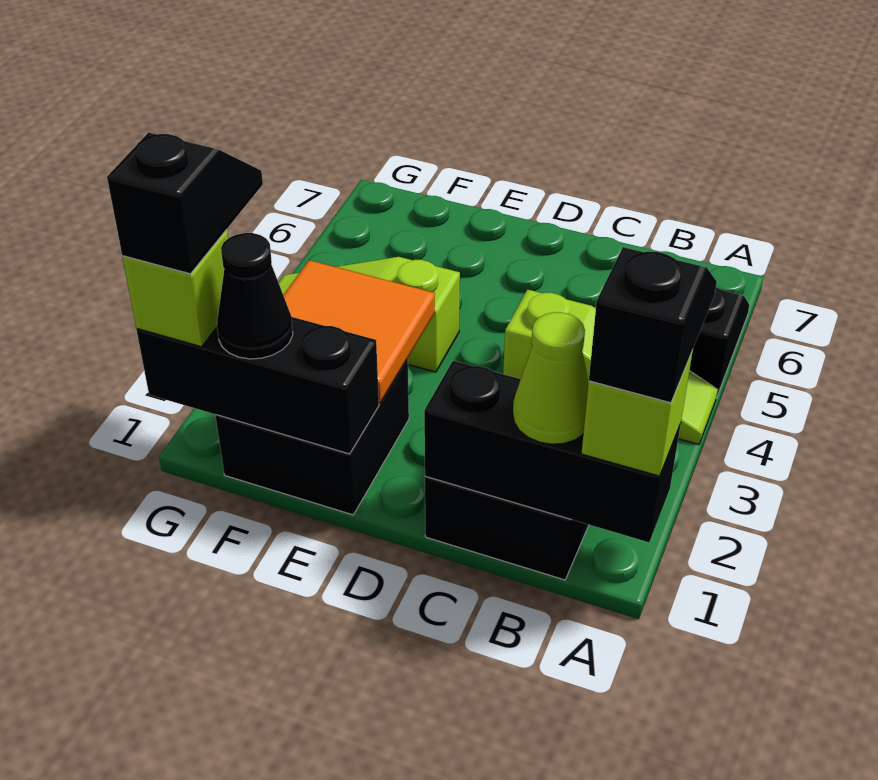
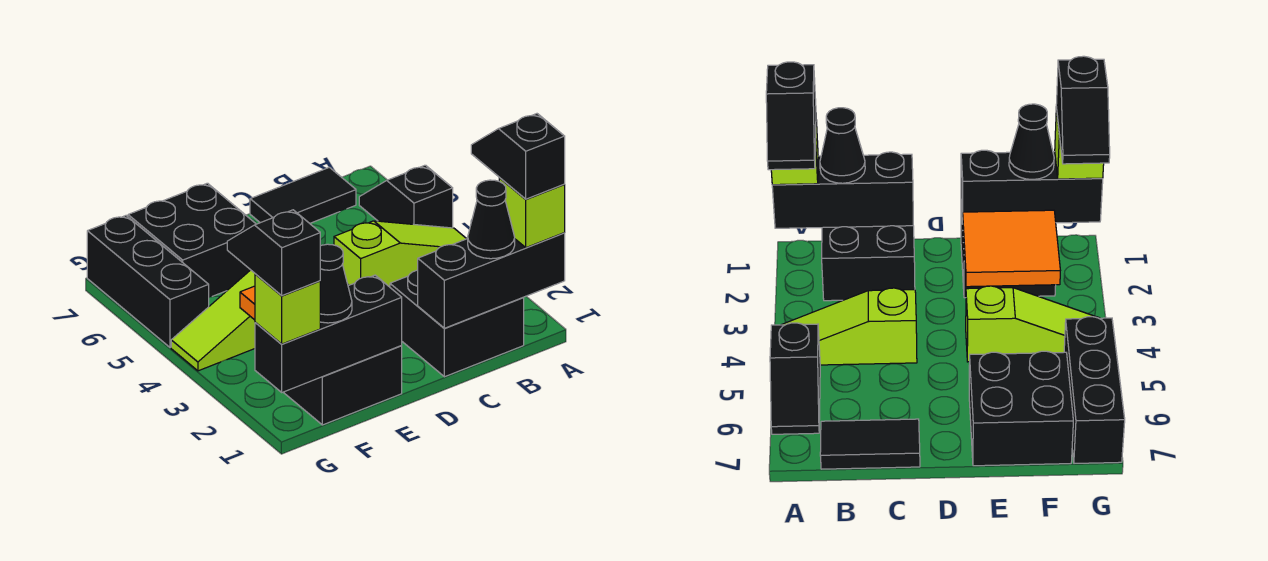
lime 1x1 cone [513,312,588,444] -> black 1x1 cone [468,180,515,259]
none -> black 1x2 tile [250,167,356,223]
none -> black 2x2 brick [128,183,256,297]
none -> black 1x3 brick [87,216,209,347]

